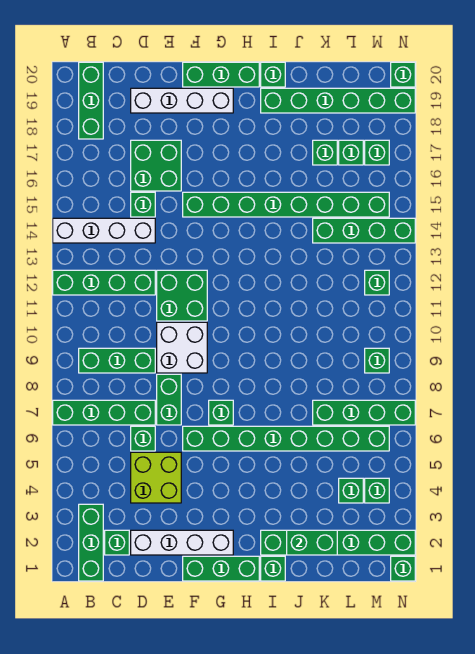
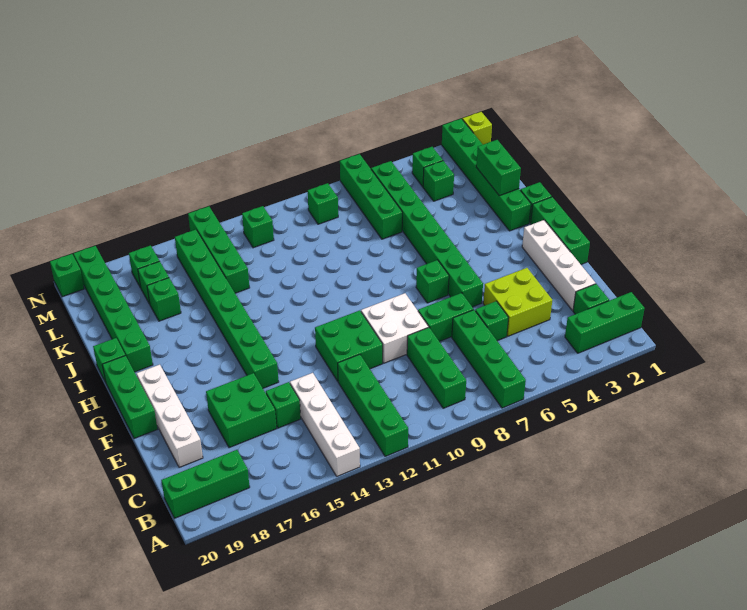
green 1x1 brick [391,556,415,581] -> lime 1x1 brick [462,112,492,144]

